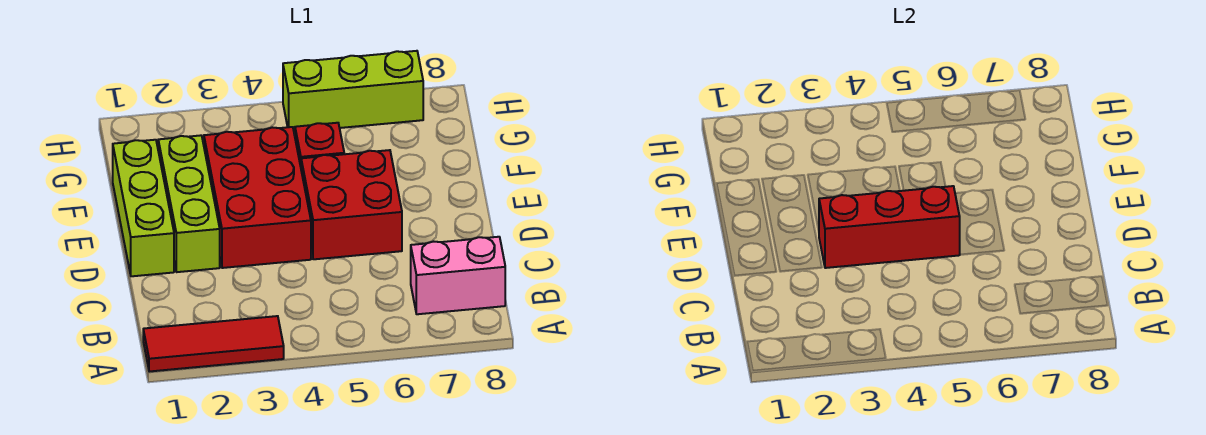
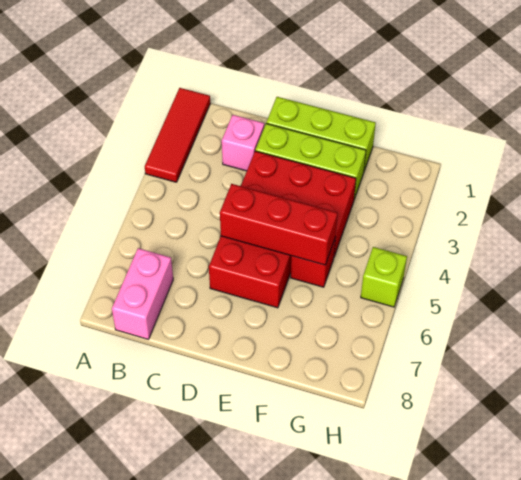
none -> pink 1x1 brick [222,115,264,171]
red 1x3 brick [819,186,960,268] -> red 1x3 brick turned to [220,184,337,265]
lime 1x3 brick [283,51,423,132] -> lime 1x1 brick [361,247,407,307]

